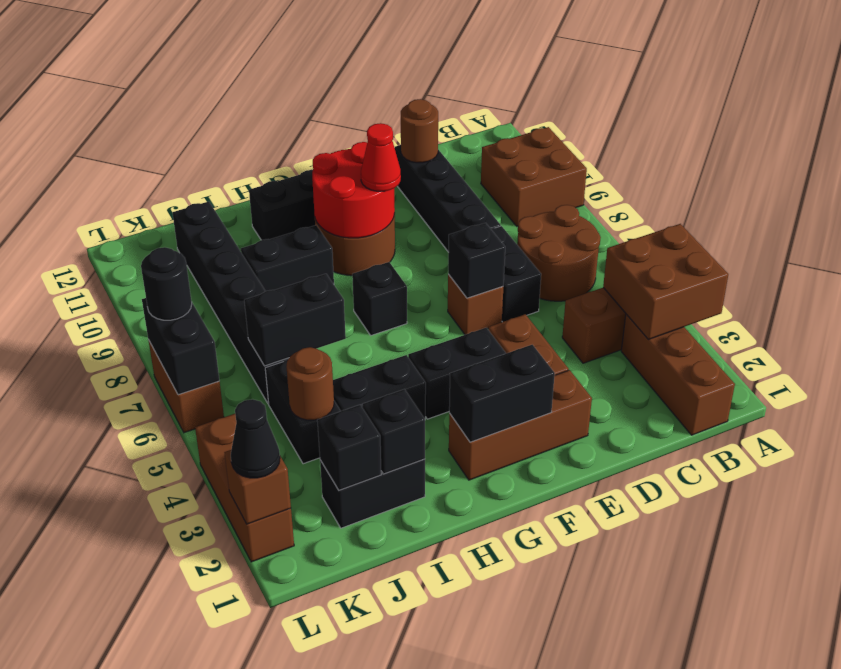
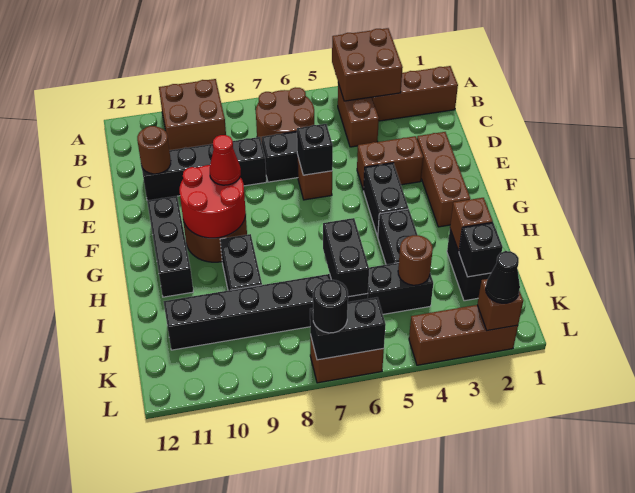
black 1x2 brick [449,345,555,442] -> none
black 1x1 brick [352,262,407,335] -> none
black 1x1 brick [363,389,425,474] -> brown 1x1 brick [450,198,493,251]

